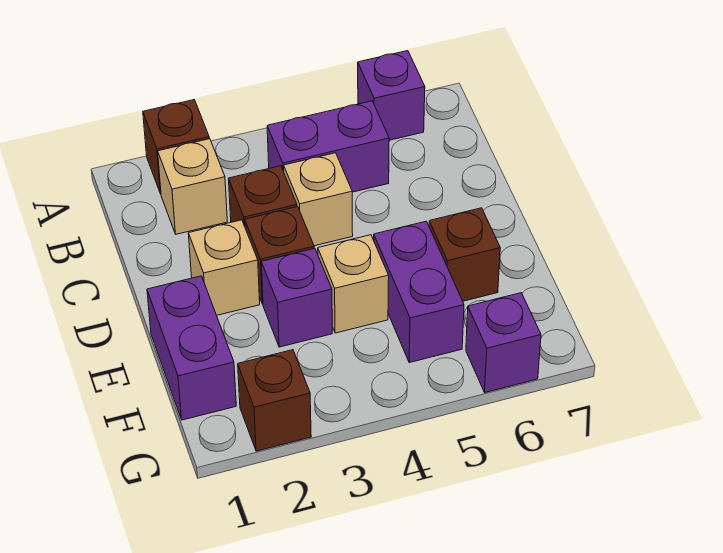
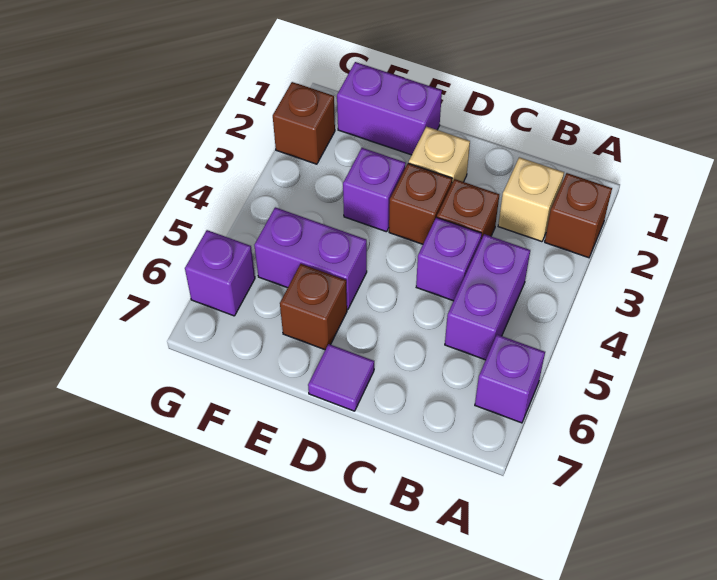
tan 1x1 brick [284,153,353,246] -> purple 1x1 brick [416,218,482,301]
none -> purple 1x1 tile [308,344,374,411]
tan 1x1 brick [318,235,389,333] -> none

